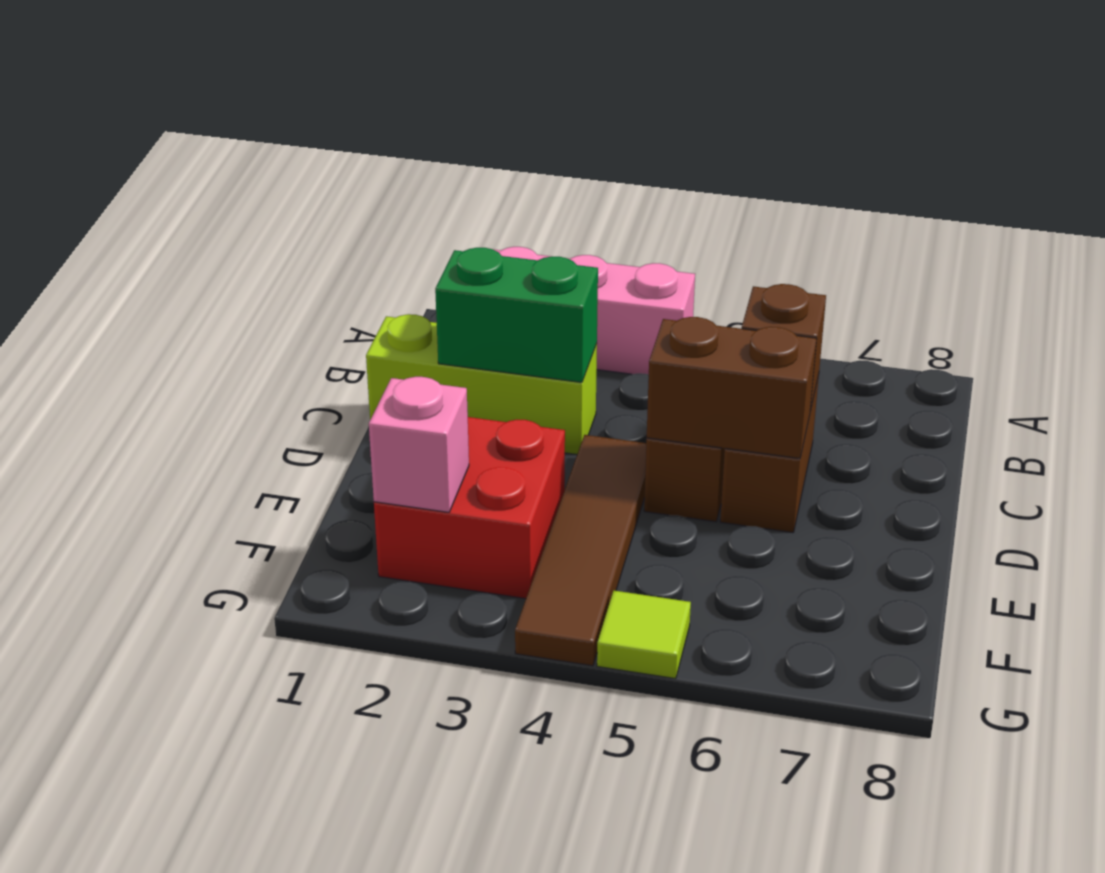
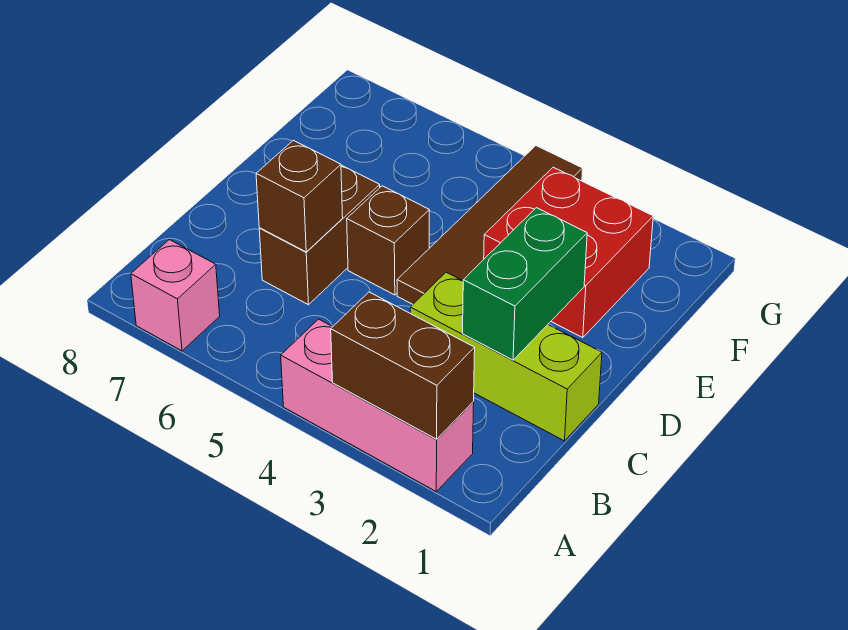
green 1x2 brick [435,248,598,382] -> green 1x2 brick turned to [463,208,587,360]
brown 1x2 brick [647,317,817,459] -> brown 1x2 brick moved to [331,292,475,439]
pink 1x1 brick [369,377,469,512] -> pink 1x1 brick moved to [131,240,220,351]
lime 1x1 tile [597,591,691,679] -> none

